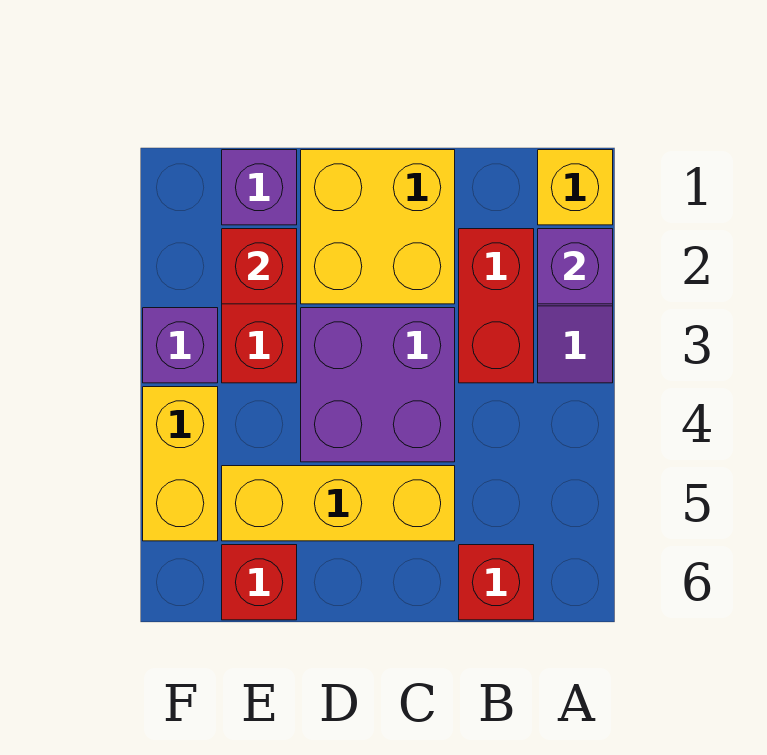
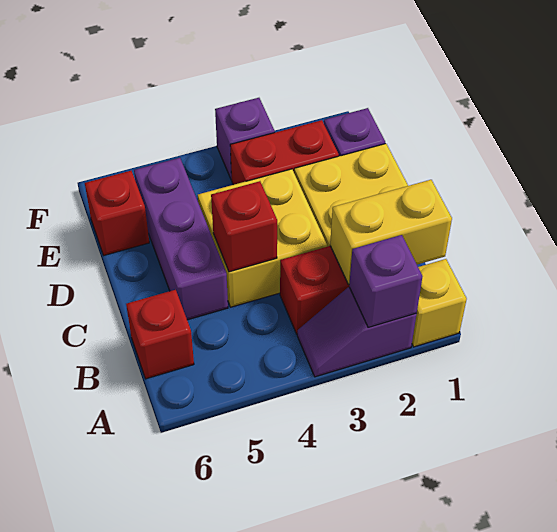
purple 2x2 brick [301,308,455,462] -> yellow 2x2 brick [198,169,327,307]
yellow 1x3 brick [222,466,455,541] -> purple 1x3 brick [134,158,228,320]
red 1x1 brick [222,229,297,304] -> red 1x1 brick moved to [211,181,277,272]
yellow 1x2 brick [143,387,218,541] -> yellow 1x2 brick moved to [330,180,452,284]

